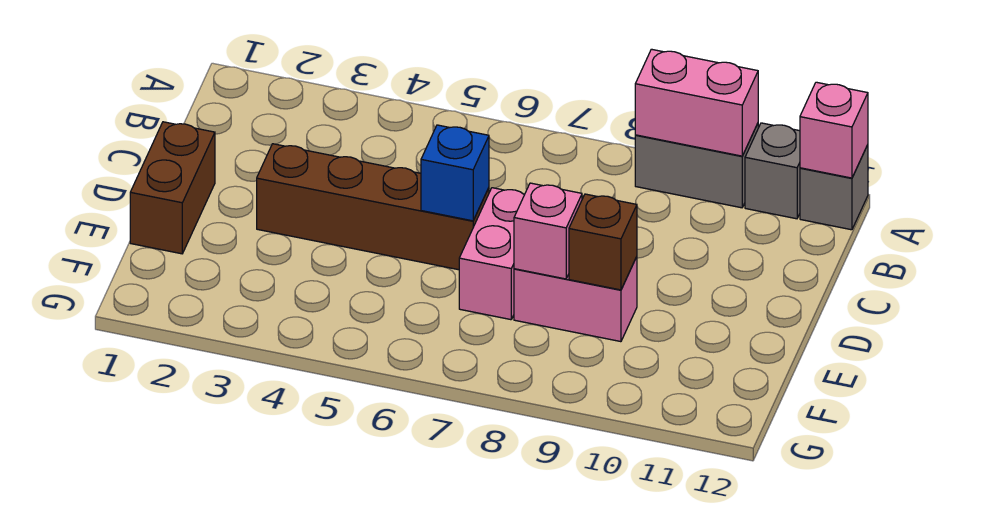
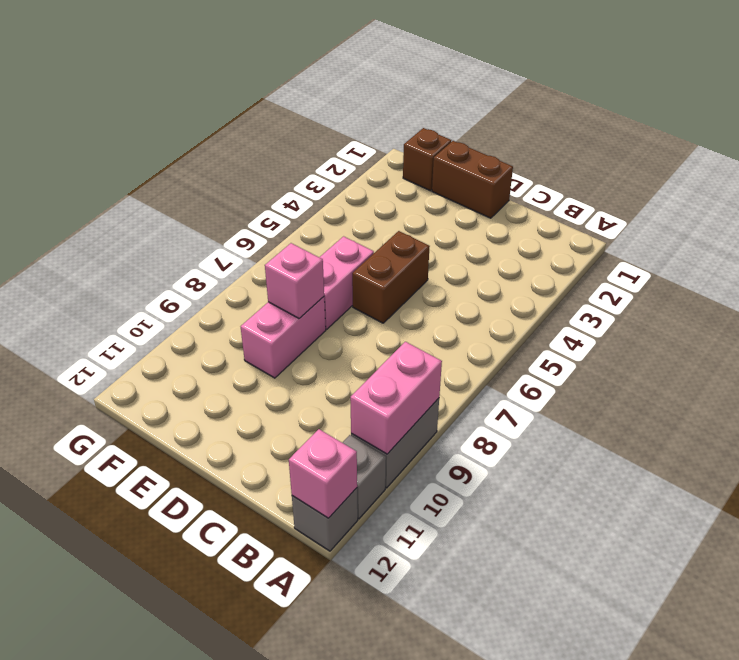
brown 1x4 brick [257,144,489,270] -> brown 1x2 brick [352,231,430,323]
blue 1x1 brick [421,125,489,221] -> none
pink 1x2 brick [459,188,525,320] -> pink 1x2 brick turned to [320,236,374,329]
brown 1x1 brick [569,194,637,290] -> brown 1x1 brick moved to [403,128,451,191]

